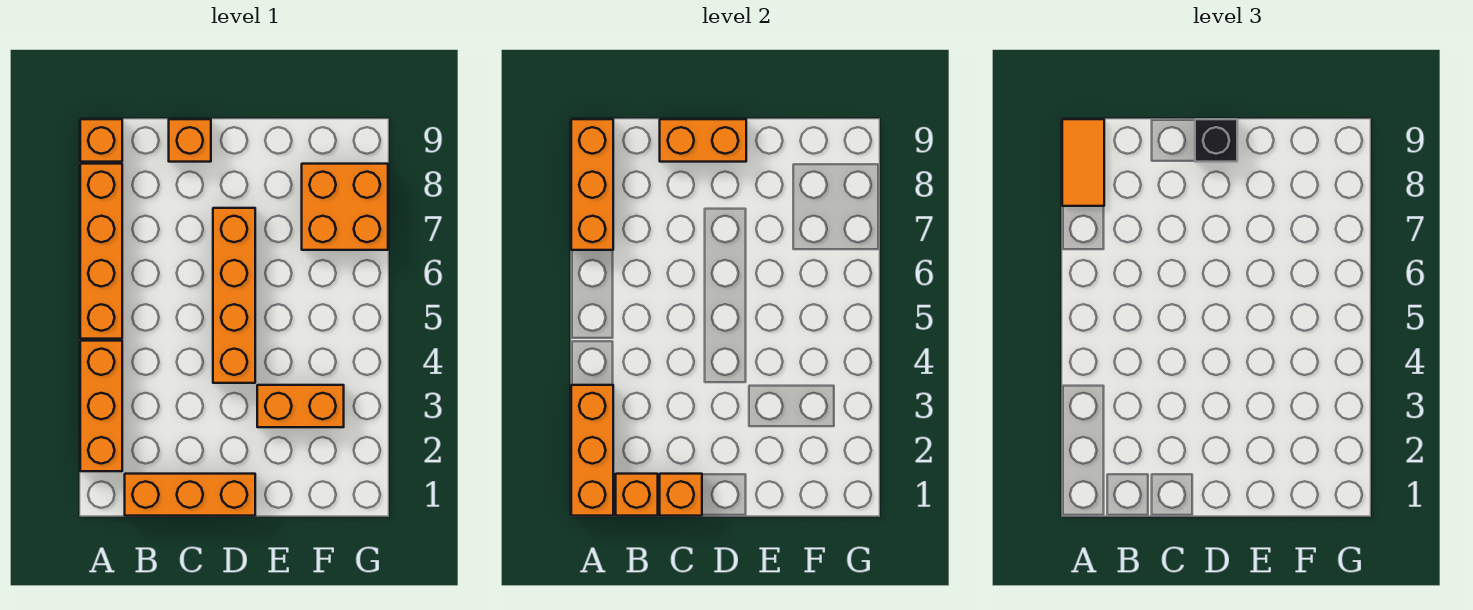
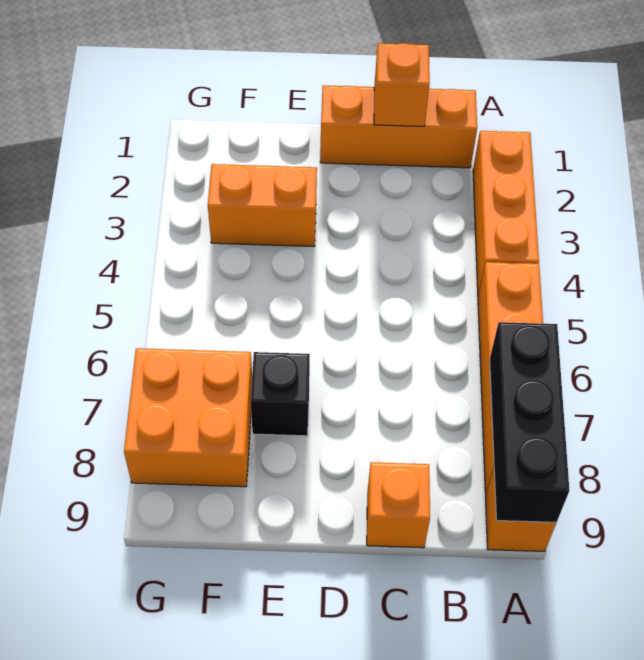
orange 1x3 brick [571,385,613,516] -> none
orange 1x3 brick [571,119,613,250] -> black 1x3 brick [490,322,569,522]
orange 1x2 tile [1062,119,1104,206] -> none
orange 1x1 brick [616,474,658,516] -> none
orange 1x2 brick [660,119,746,162] -> none
orange 1x4 brick [213,208,255,383] -> none
black 1x1 brick [1195,119,1237,162] -> black 1x1 brick moved to [251,352,310,436]

